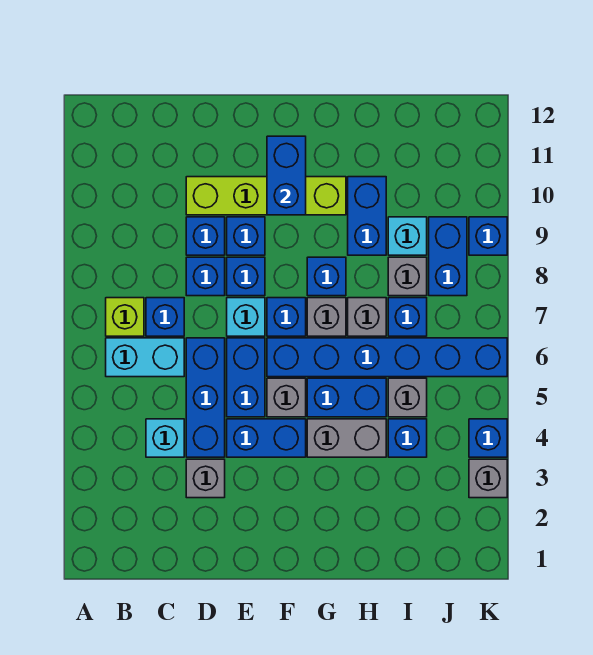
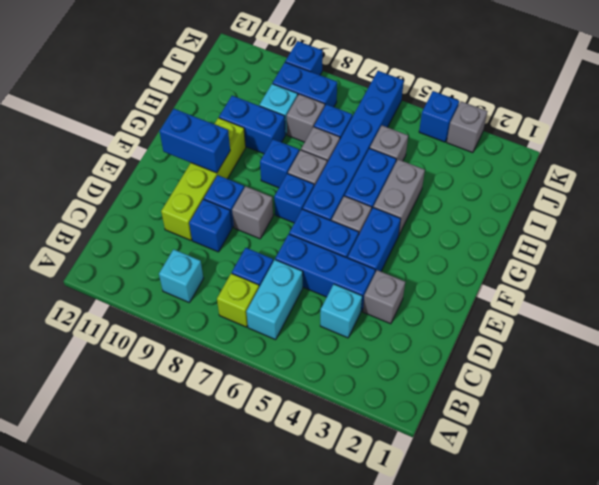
blue 1x1 brick [186,257,225,296] -> none
cyan 1x1 brick [227,298,265,336] -> cyan 1x1 brick moved to [159,249,204,302]
blue 1x1 brick [227,257,265,296] -> grey 1x1 brick [232,186,273,239]
blue 1x1 brick [388,419,427,457] -> none

